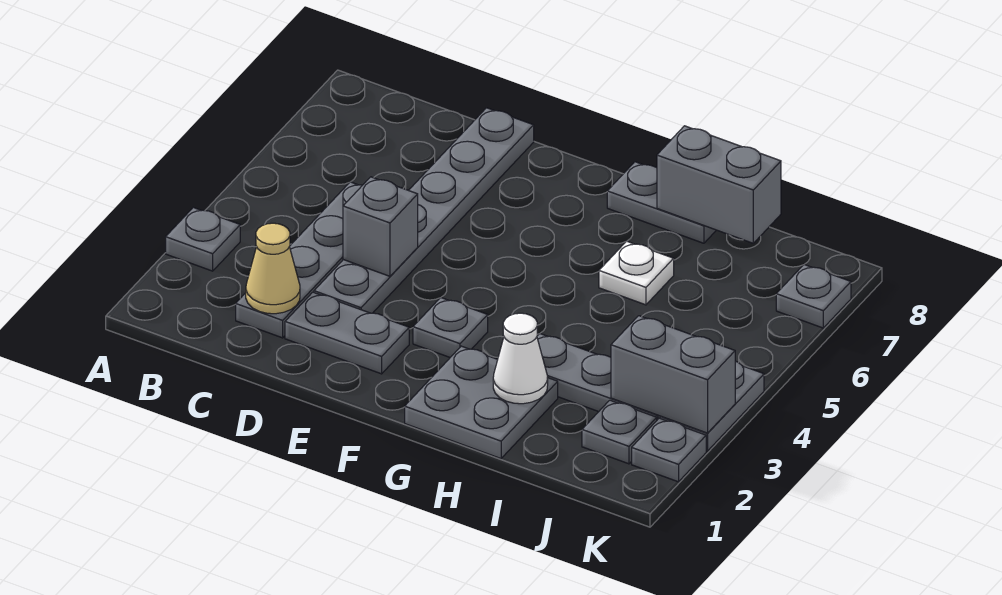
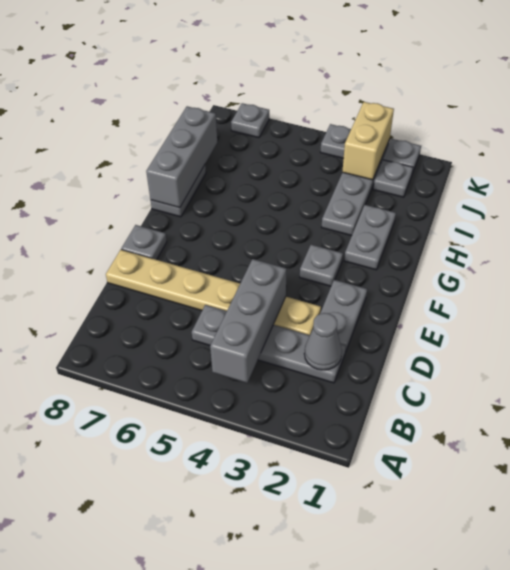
grey 1x1 plate [166,208,240,271] -> grey 1x1 plate moved to [121,225,167,260]
tan 1x1 cone [246,223,300,314] -> grey 1x1 cone [304,313,342,370]
grey 1x6 plate [314,108,534,313] -> tan 1x6 plate [106,250,321,335]
grey 1x1 brick [343,177,418,276] -> grey 1x3 brick [210,259,287,383]
grey 2x2 plate [405,346,558,458] -> grey 1x2 plate [344,205,396,270]
white 1x1 cone [493,313,548,404] -> none
white 1x1 plate [599,241,674,305] -> none
grey 1x2 brick [657,126,781,243] -> grey 1x3 brick [146,106,217,208]
grey 1x2 brick [611,316,735,433] -> tan 1x2 brick [342,102,394,180]

